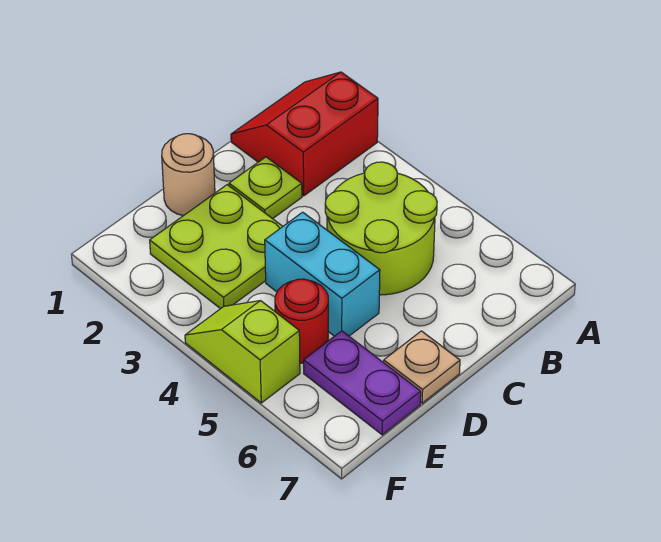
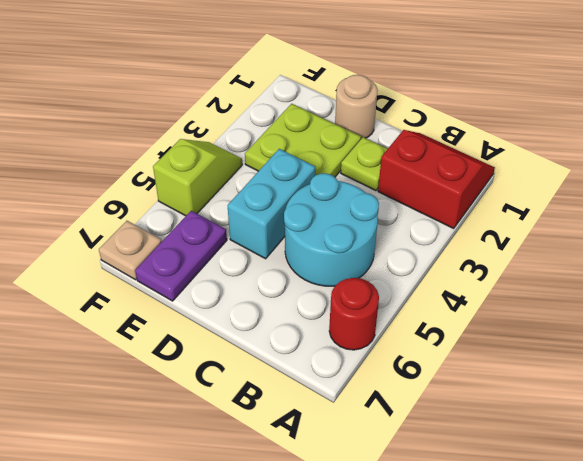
lime 2x2 round brick [325,162,437,295] -> cyan 2x2 round brick [284,173,379,286]
tan 1x1 plate [384,331,460,403] -> tan 1x1 plate moved to [99,221,162,280]
red 1x1 round brick [275,279,328,363] -> red 1x1 round brick moved to [329,278,379,350]

